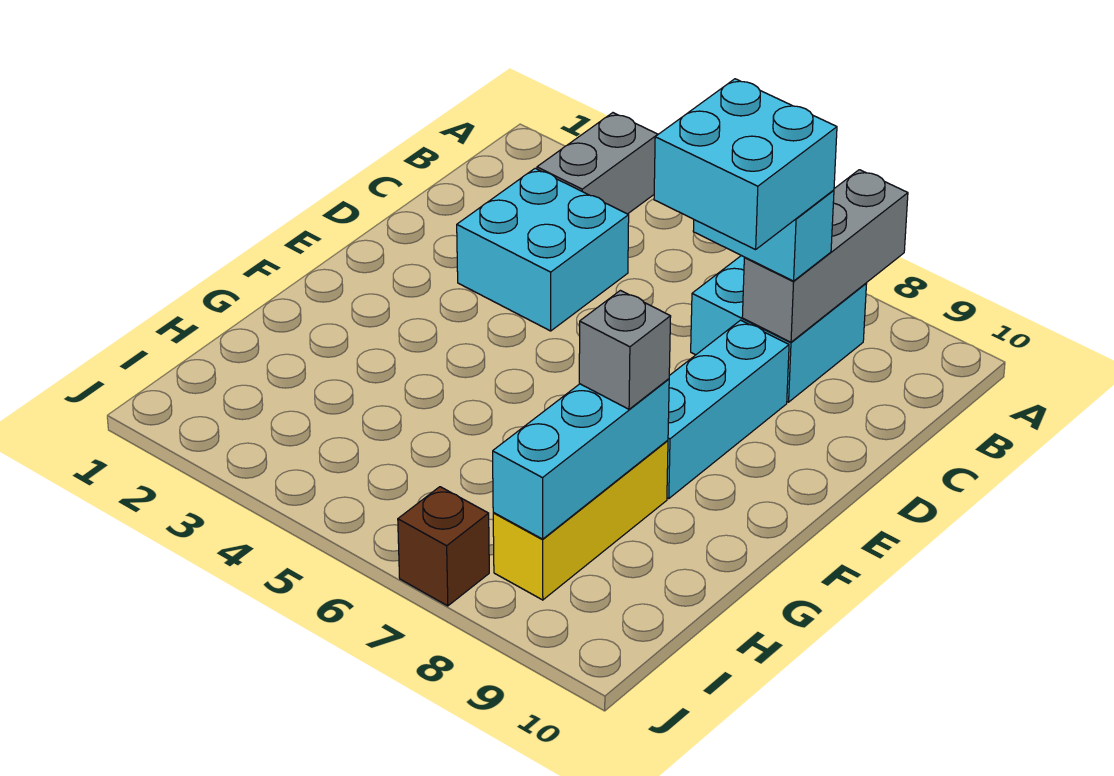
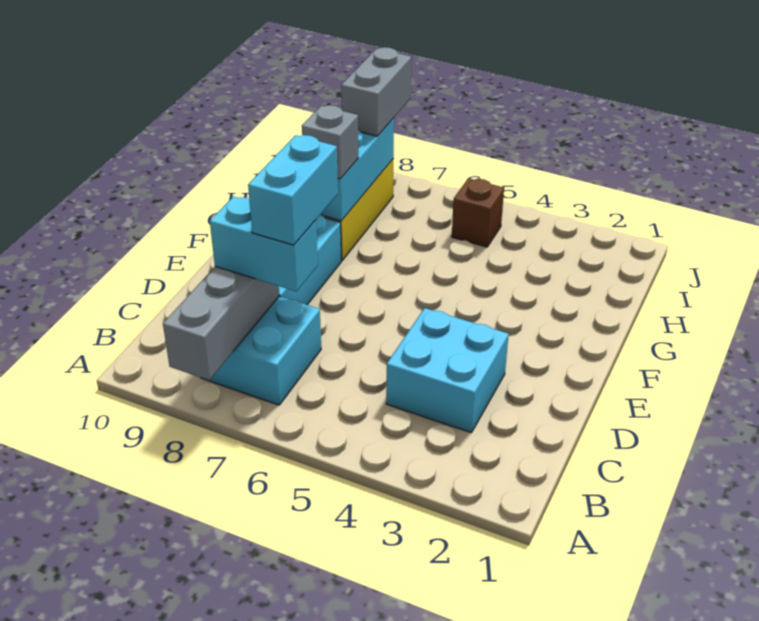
grey 1x2 brick [537,113,658,214] -> grey 1x2 brick moved to [341,47,411,136]
cyan 2x2 brick [654,79,837,250] -> cyan 1x2 brick [248,135,338,245]
brown 1x1 brick [398,487,489,606] -> brown 1x1 brick moved to [452,178,504,247]

